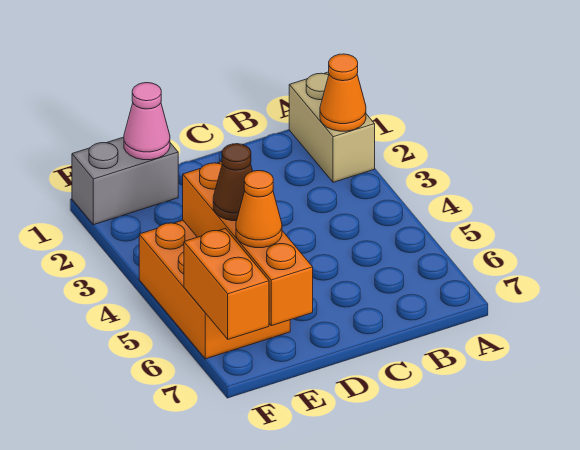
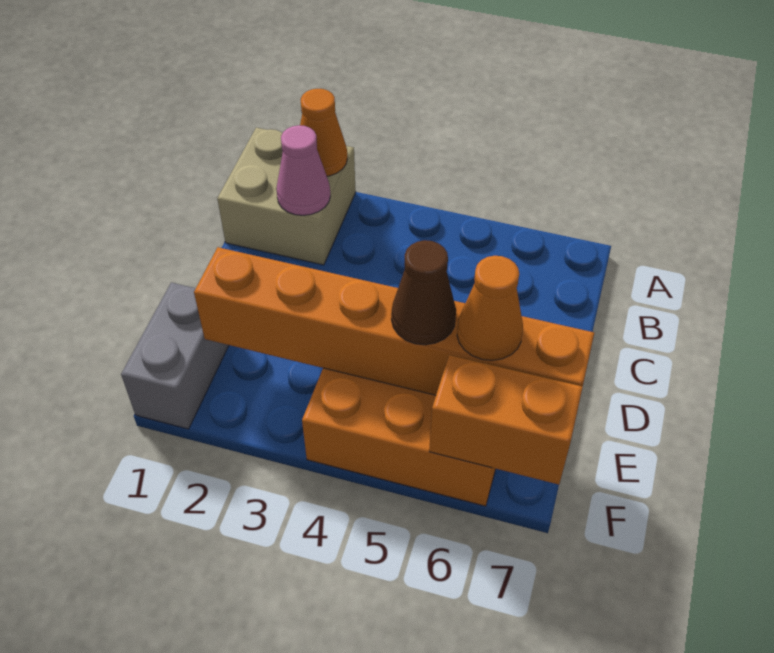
tan 1x2 brick [289,72,375,182] -> tan 2x2 brick [217,128,356,265]
pink 1x1 cone [124,83,170,160] -> pink 1x1 cone moved to [276,125,330,215]
orange 1x4 brick [183,162,313,326] -> orange 1x6 brick [194,247,594,395]

